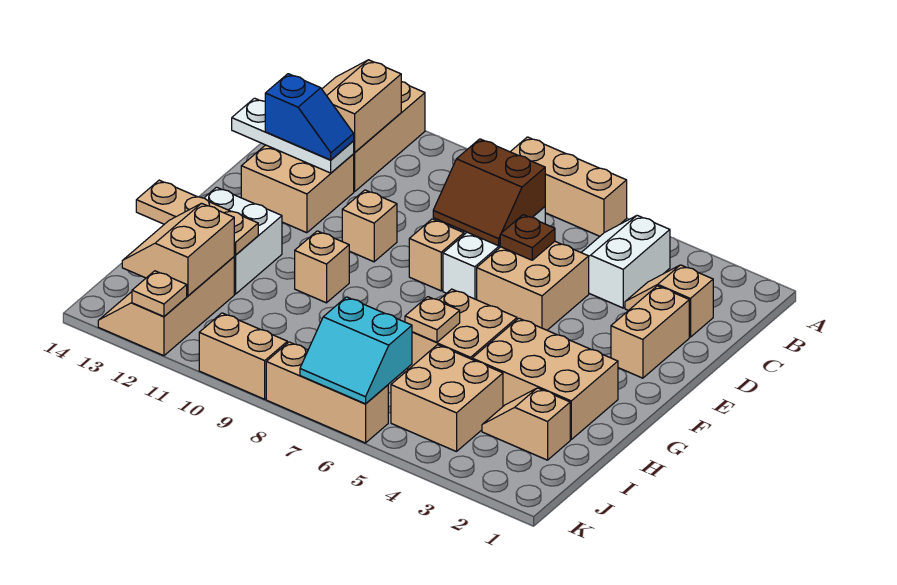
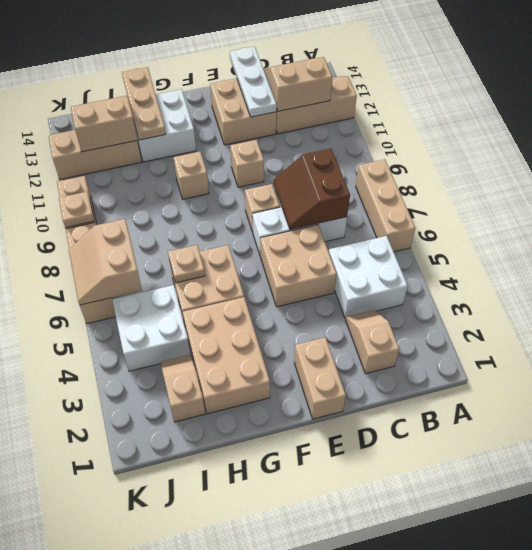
white 2x2 slope [581,215,670,308] -> white 2x2 brick [329,236,408,319]
tan 1x2 brick [611,286,689,378] -> tan 1x2 brick turned to [294,337,346,419]
brown 1x1 plate [500,215,555,260] -> none
blue 1x2 slope [265,74,354,160] -> none
tan 2x2 brick [391,345,503,452] -> white 2x2 brick [112,285,190,371]
cyan 2x2 slope [300,297,412,404] -> tan 2x2 slope [69,219,142,305]
tan 1x1 plate [132,271,187,317] -> tan 1x1 plate moved to [59,192,94,228]

